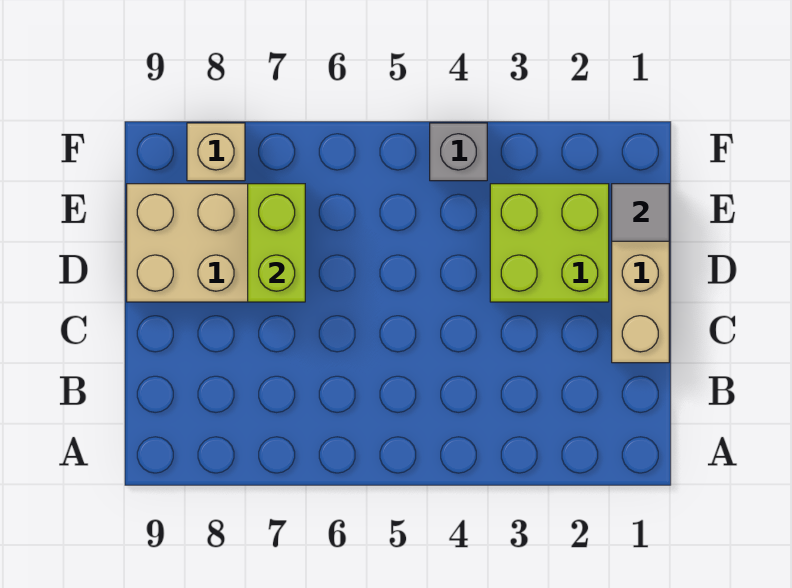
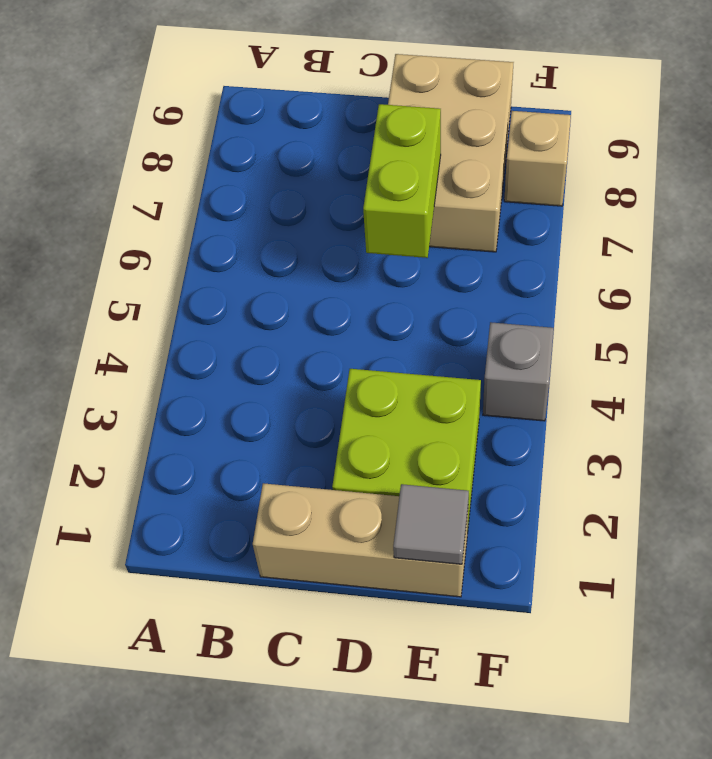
lime 1x2 brick [248,184,305,302] -> lime 1x2 brick turned to [363,104,441,258]

